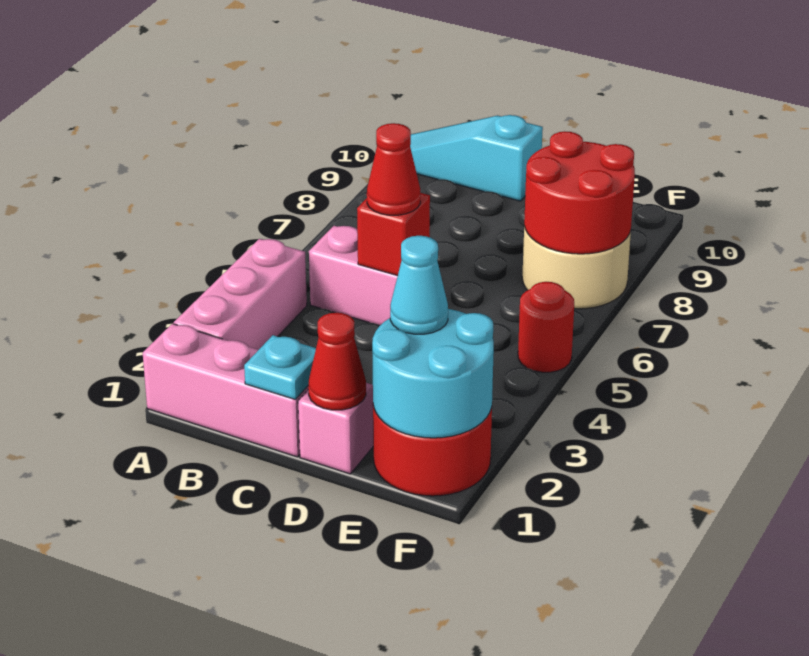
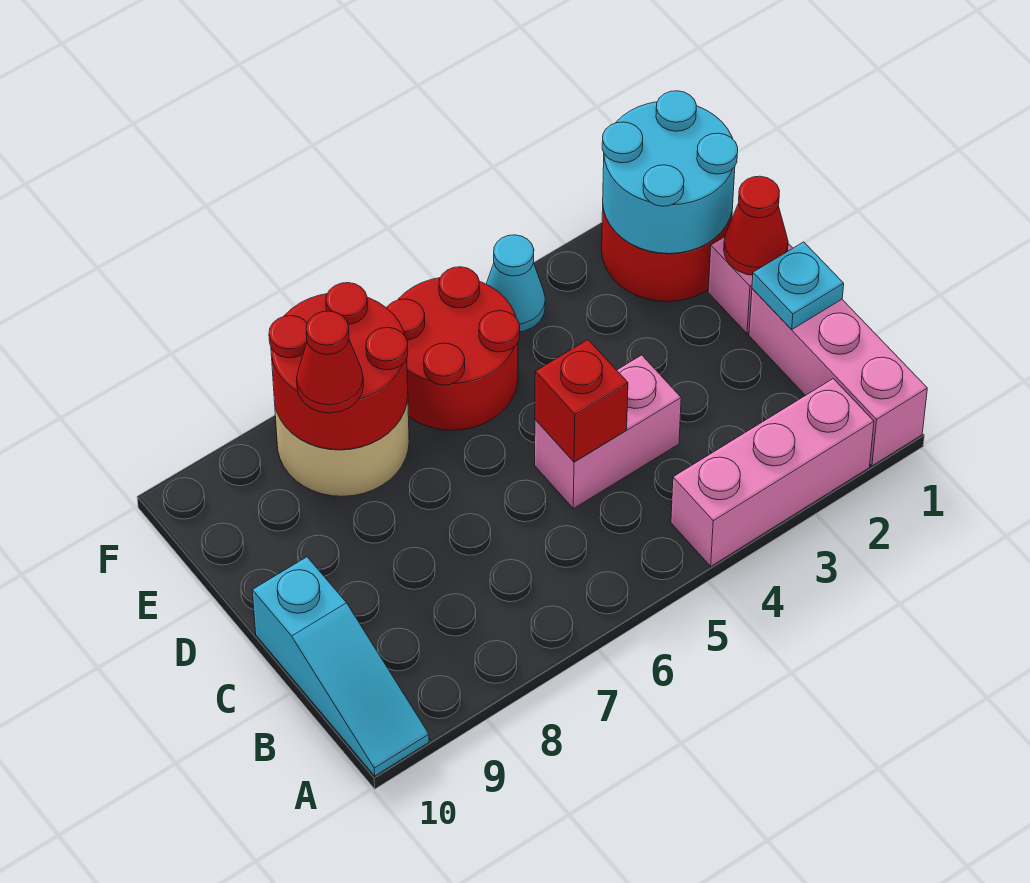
pink 1x2 brick [309,226,398,325] -> pink 1x2 brick turned to [535,355,681,509]
red 1x1 cone [367,123,420,215] -> red 1x1 cone moved to [297,311,364,413]
cyan 1x1 cone [390,236,448,334] -> cyan 1x1 cone moved to [486,235,545,332]
red 1x1 round brick [518,282,574,372] -> red 2x2 round brick [387,267,520,430]

